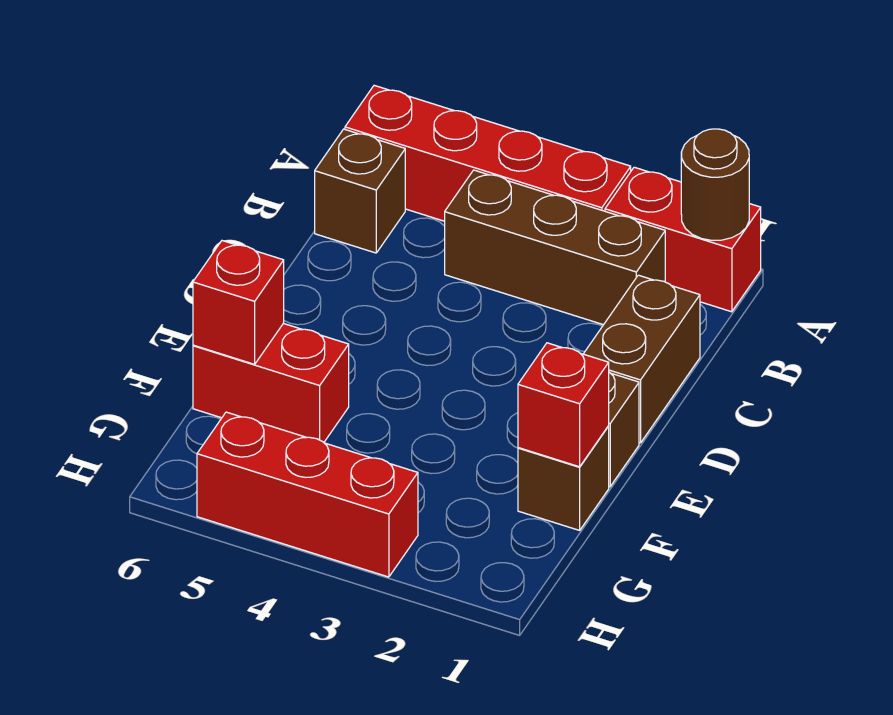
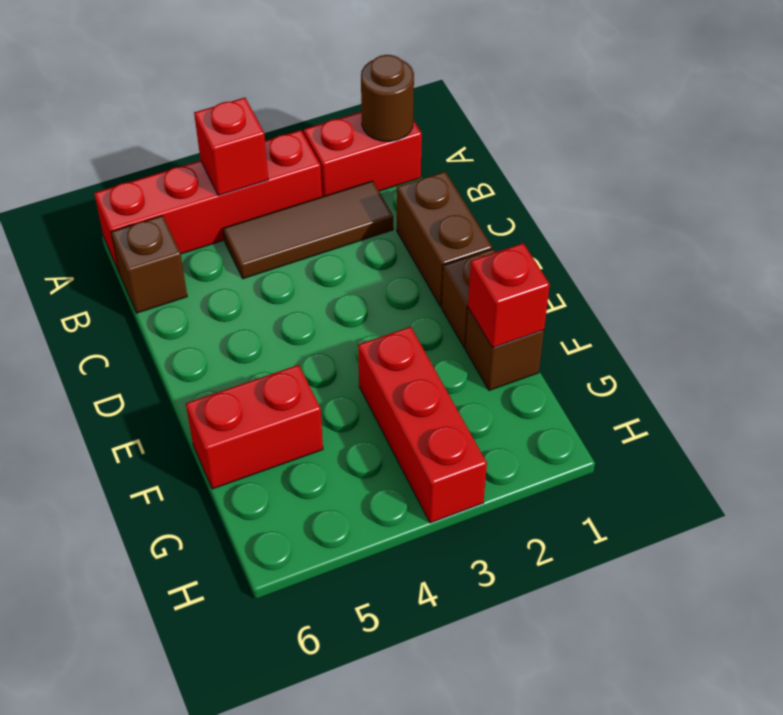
brown 1x3 brick [445,170,665,325] -> brown 1x3 tile [223,181,393,279]
red 1x1 brick [193,241,284,364] -> red 1x1 brick moved to [194,98,268,196]
red 1x3 brick [197,412,418,577] -> red 1x3 brick turned to [358,327,487,523]

